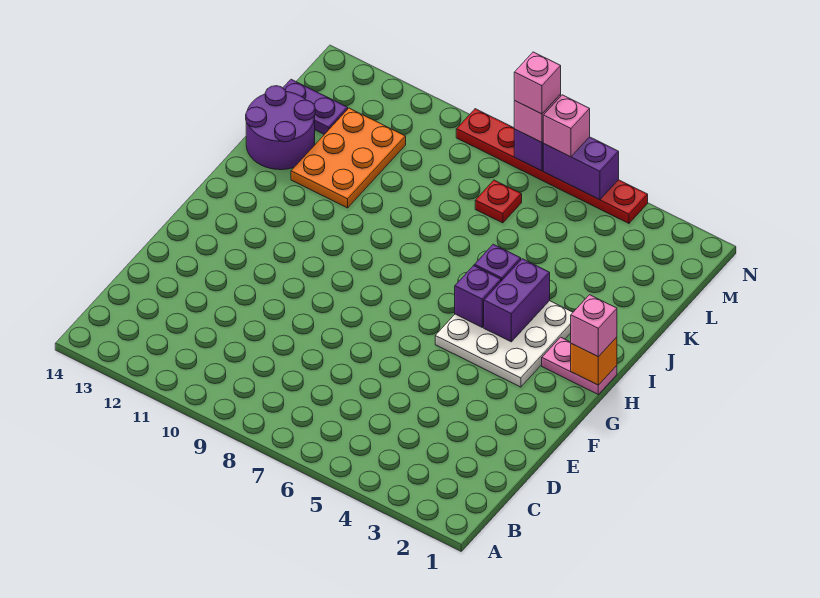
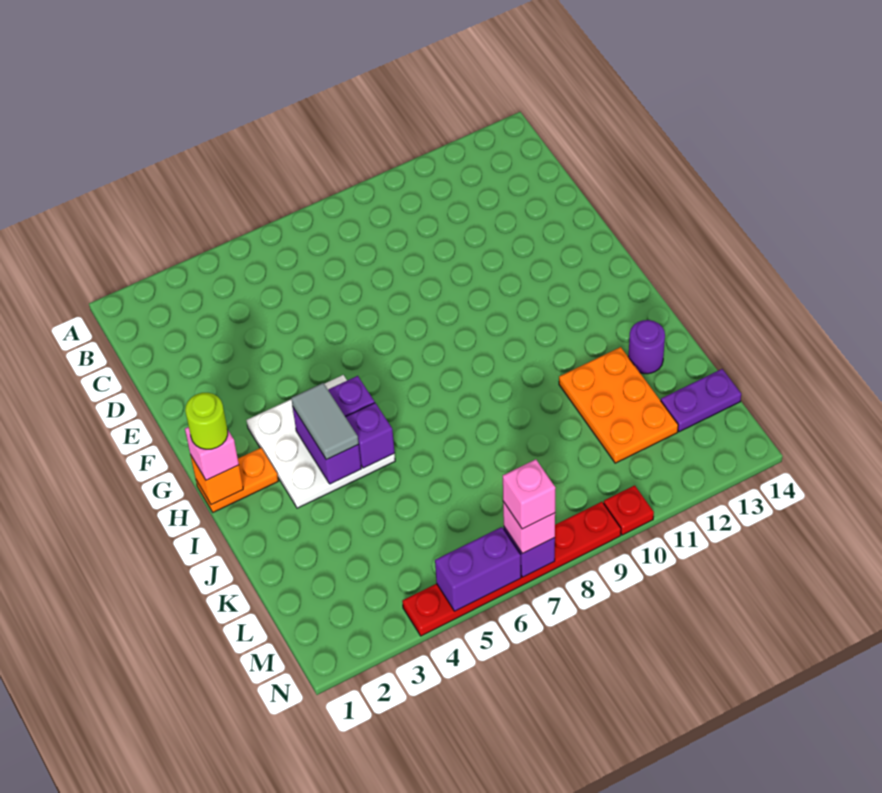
pink 1x2 plate [542,337,617,394] -> orange 1x2 plate [196,448,278,512]
none -> lime 1x1 round brick [185,393,228,449]
none -> grey 1x2 tile [291,383,359,460]
purple 2x2 round brick [246,86,315,170] -> purple 1x1 round brick [628,320,665,374]
red 1x1 plate [475,180,522,223] -> red 1x1 plate moved to [604,485,654,535]
pink 1x1 brick [543,95,590,157] -> none

